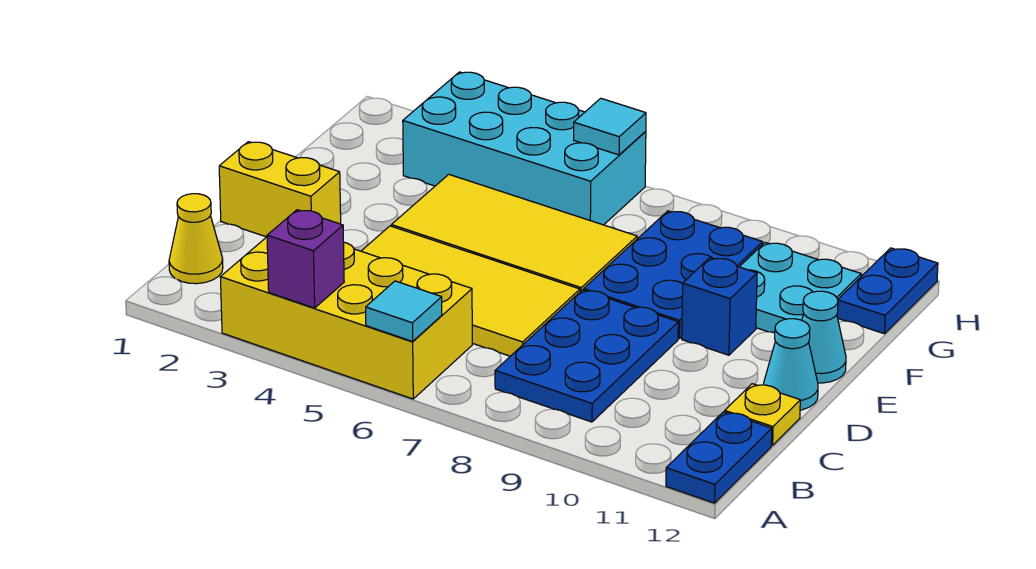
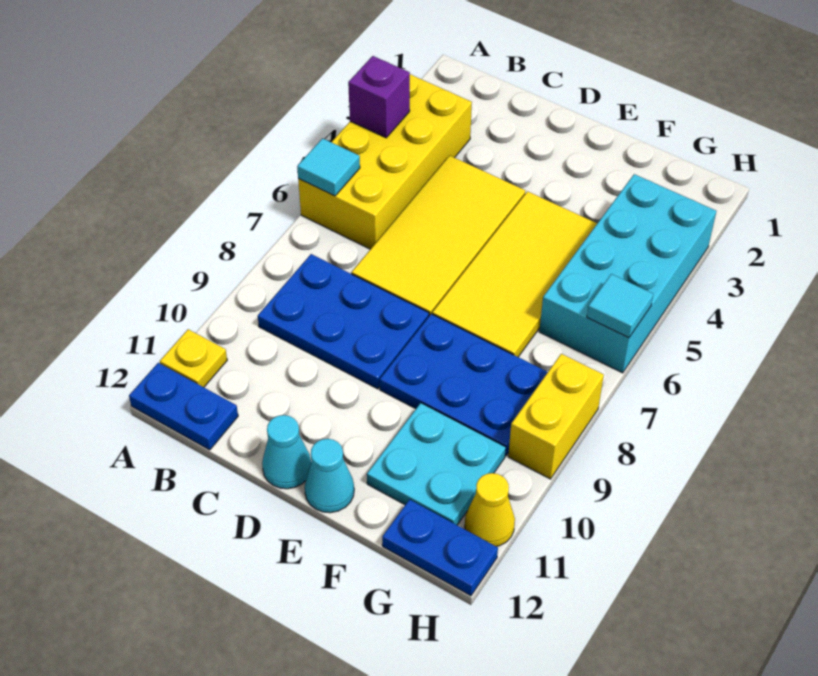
yellow 1x1 cone [169,194,223,284] -> yellow 1x1 cone moved to [465,473,515,546]
yellow 1x1 plate [725,384,800,445] -> yellow 1x1 plate moved to [160,329,227,387]
yellow 1x2 brick [219,142,341,237] -> yellow 1x2 brick moved to [508,354,604,479]
blue 1x1 brick [682,258,757,355] -> none

